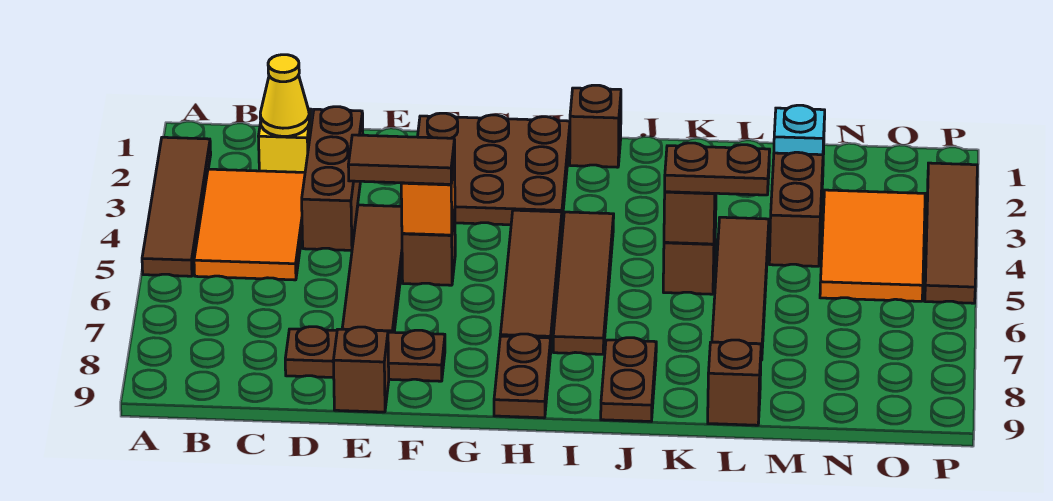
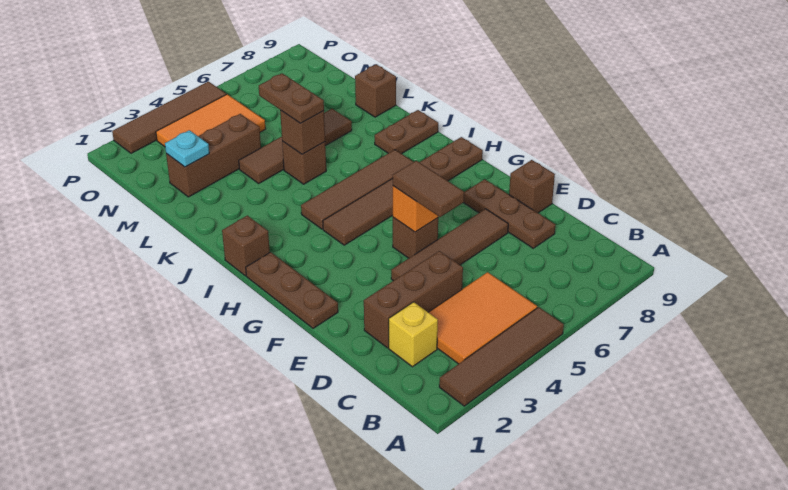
yellow 1x1 cone [260,55,309,137] -> none
brown 3x3 plate [418,113,570,225] -> brown 1x3 plate [246,252,338,328]

